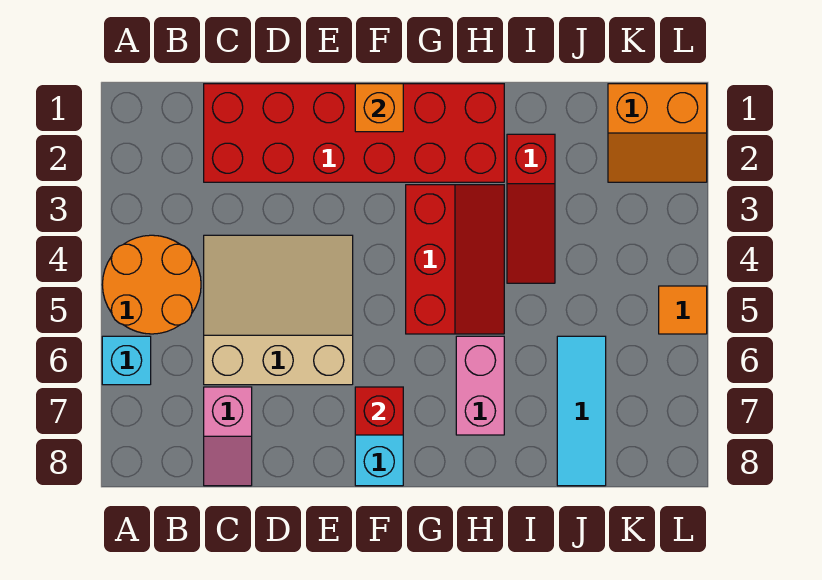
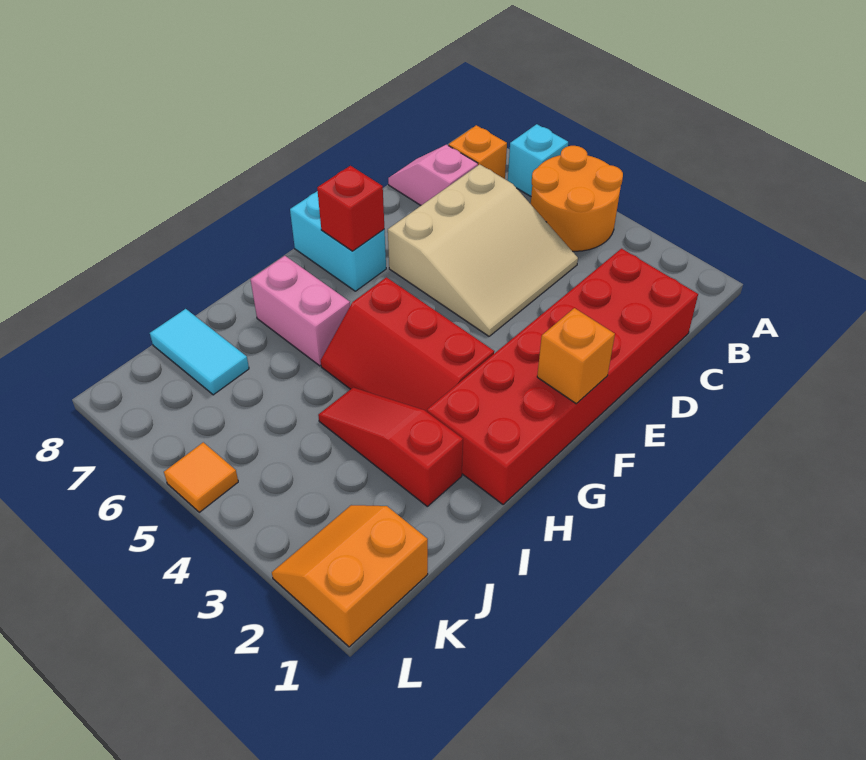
none -> orange 1x1 brick [449,125,507,179]
cyan 1x3 tile [557,336,606,486] -> cyan 1x2 tile [150,309,249,395]

